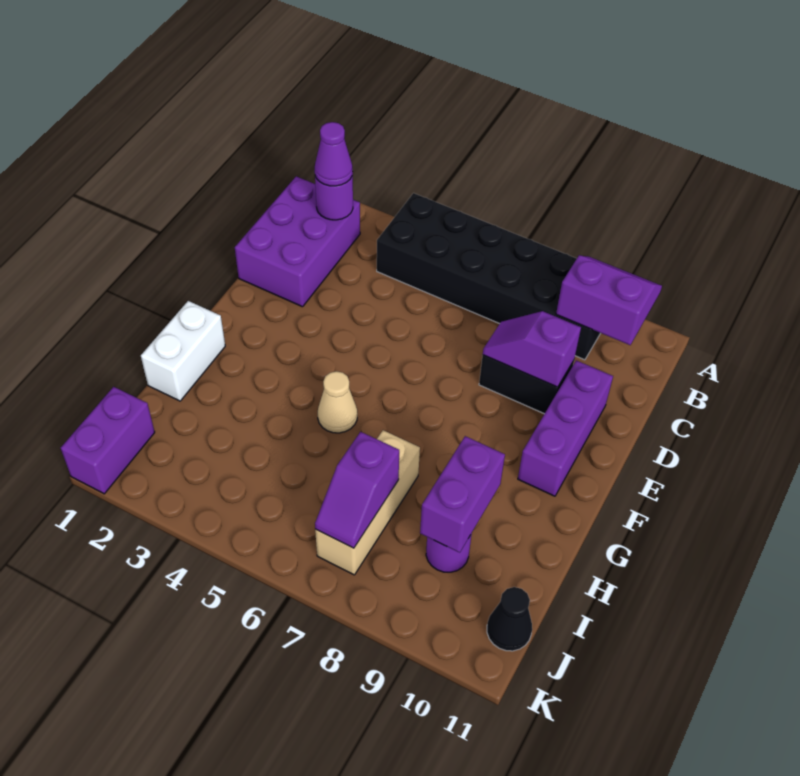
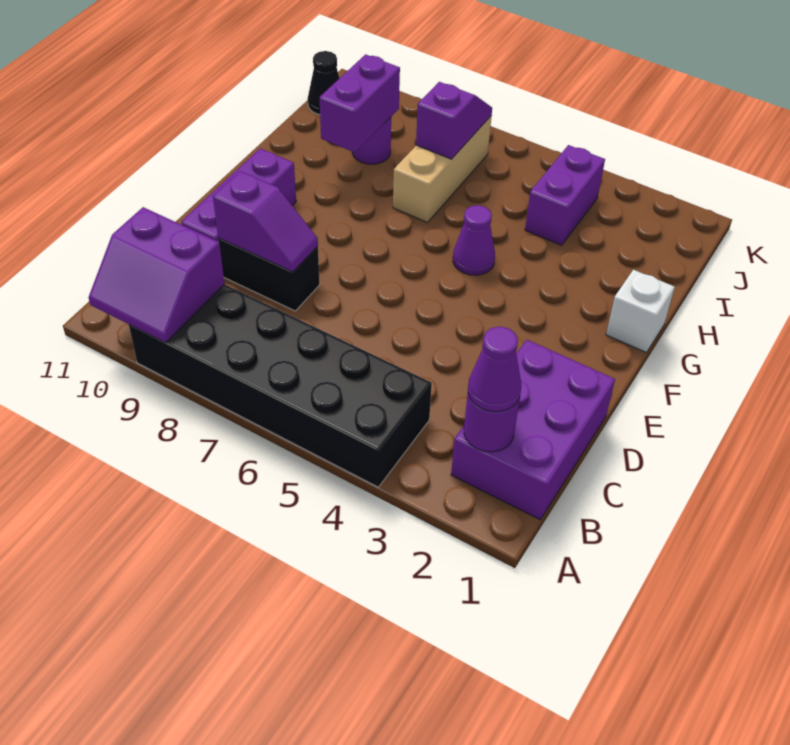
white 1x2 brick [141,301,225,401] -> white 1x1 brick [606,270,675,353]
tan 1x1 cone [318,371,357,433] -> purple 1x1 cone [453,205,495,275]
purple 1x2 brick [61,387,155,494] -> purple 1x2 brick moved to [525,145,605,245]

